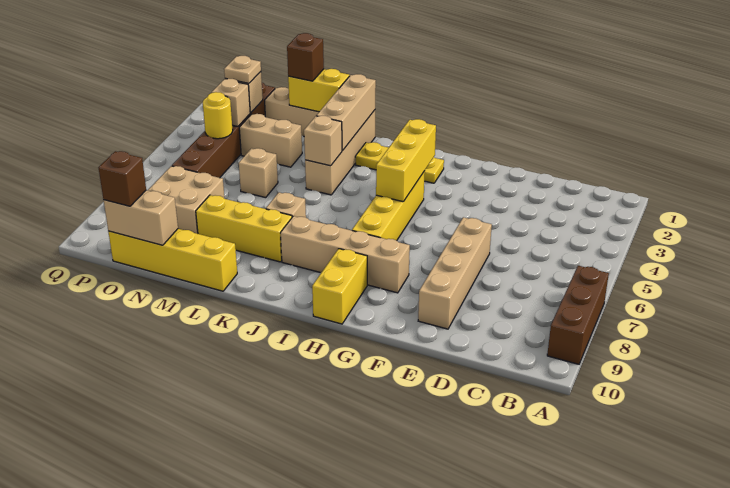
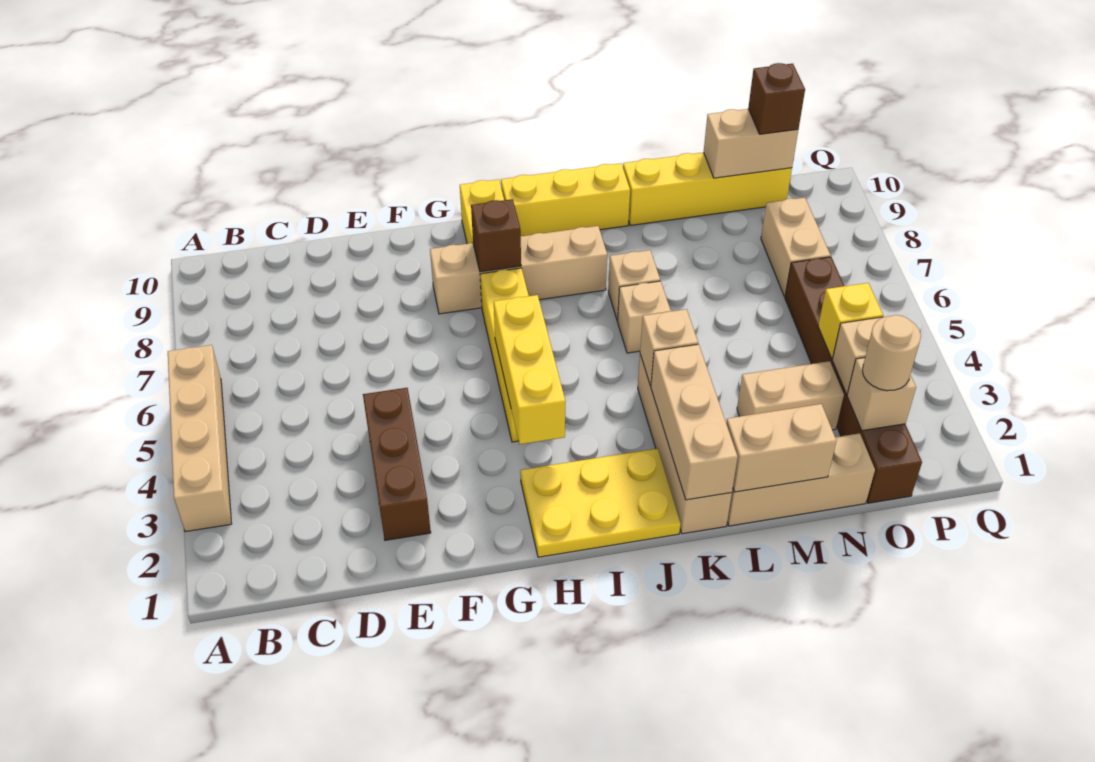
brown 1x3 brick [547,266,609,364] -> brown 1x3 brick moved to [363,388,431,540]
tan 1x4 brick [418,217,492,329] -> tan 1x4 brick moved to [168,345,232,532]
yellow 1x3 plate [355,142,444,183] -> yellow 2x3 plate [520,448,681,557]
yellow 1x3 brick [196,195,292,262] -> yellow 1x3 brick moved to [501,163,630,236]
yellow 1x2 brick [288,69,349,112] -> tan 1x2 brick [726,404,836,492]
brown 1x1 brick [287,33,324,81] -> brown 1x1 brick moved to [471,199,521,272]
tan 1x1 brick [239,148,278,198] -> tan 1x1 brick moved to [618,281,671,353]
tan 2x2 brick [148,166,224,234] -> tan 1x2 brick [761,198,831,297]
tan 1x1 plate [224,56,261,83] -> tan 1x1 round brick [862,315,921,391]
yellow 1x1 round brick [203,92,233,139] -> yellow 1x1 brick [818,283,883,359]

